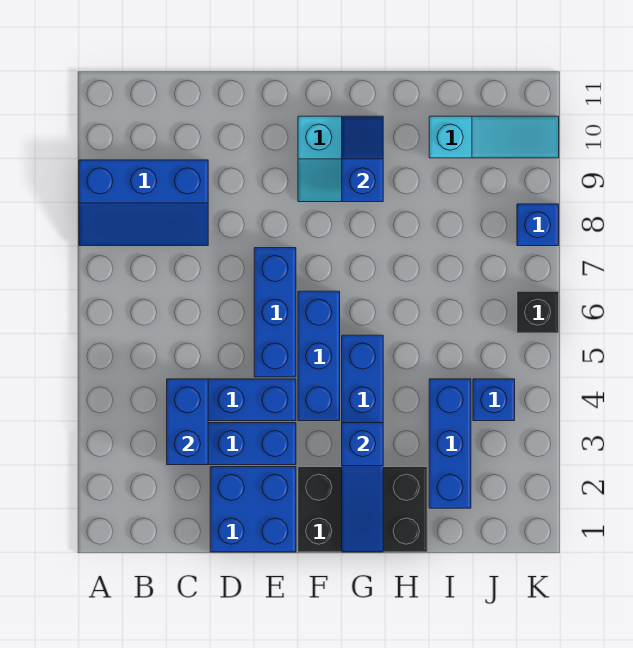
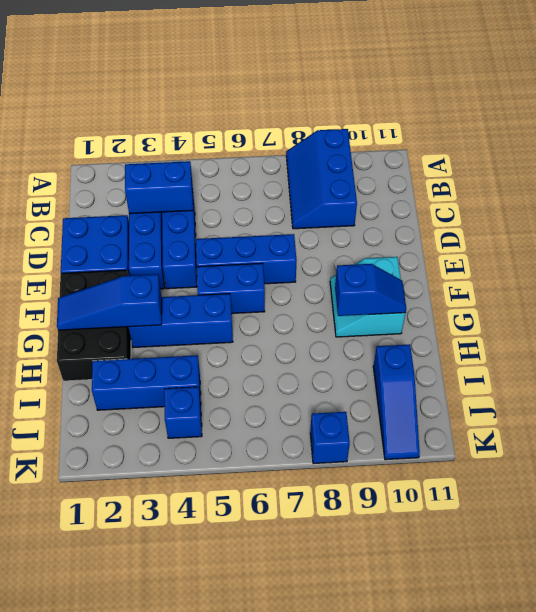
blue 1x3 brick [298,291,340,421] -> blue 1x2 brick [197,263,265,314]
cyan 1x3 slope [429,116,559,158] -> blue 1x3 slope [373,344,420,460]
black 1x1 brick [517,291,559,333] -> none

